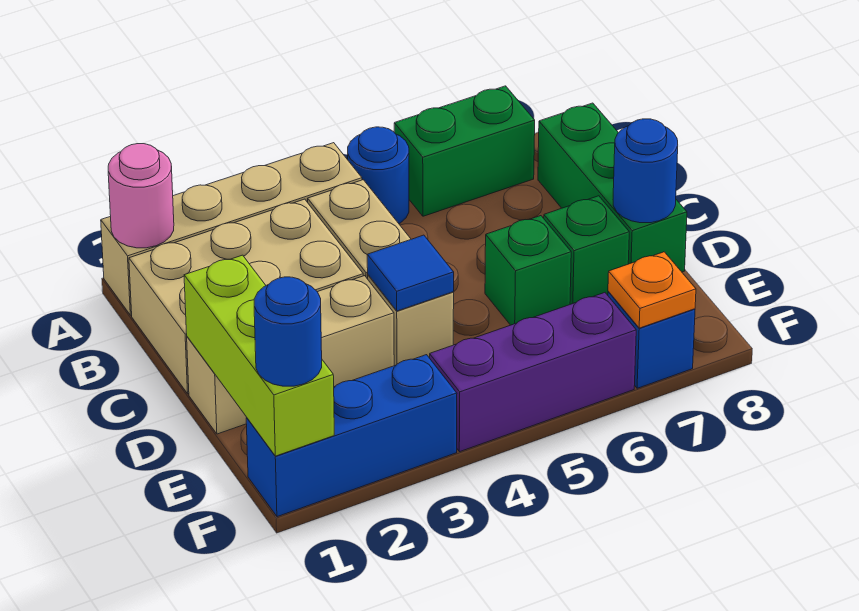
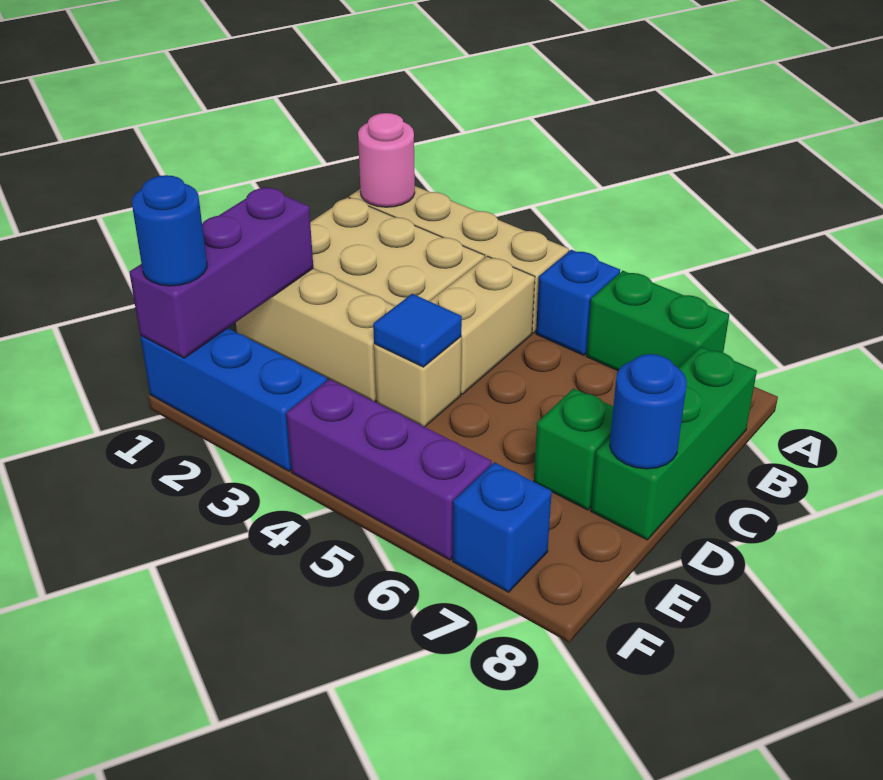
blue 1x1 round brick [348,127,409,224] -> blue 1x1 brick [536,250,620,355]
lime 1x3 brick [184,255,334,456] -> purple 1x3 brick [129,187,313,358]
green 1x1 brick [485,216,571,325] -> none
orange 1x1 plate [608,252,696,328] -> none

